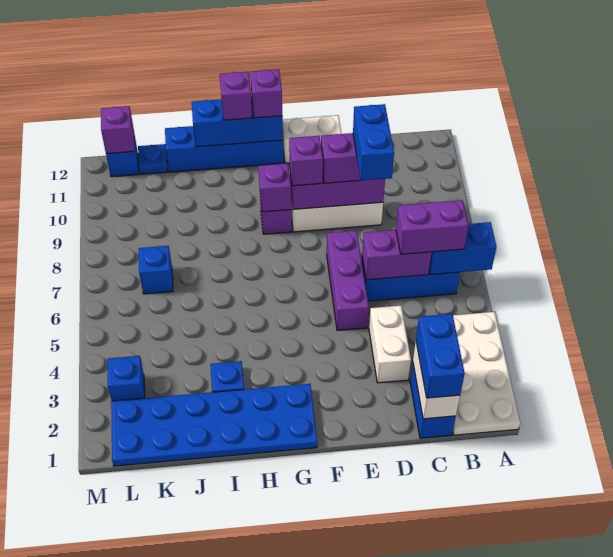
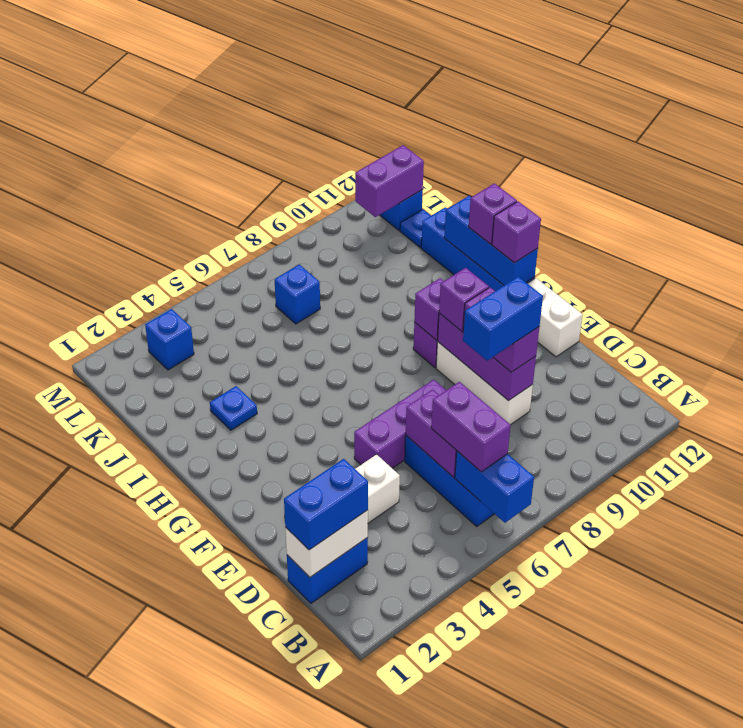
white 2x4 plate [453,312,520,435] -> none
blue 2x6 plate [111,384,317,466] -> none
purple 1x1 brick [101,106,134,154] -> purple 1x2 brick [355,145,424,217]

